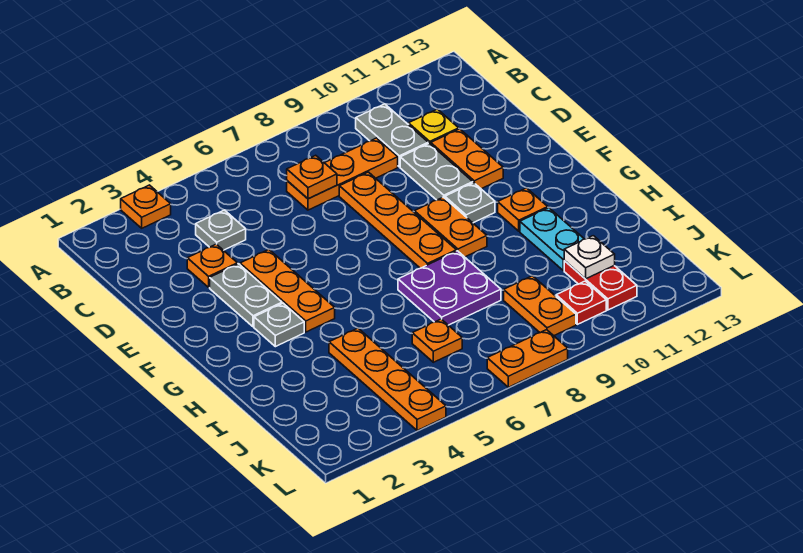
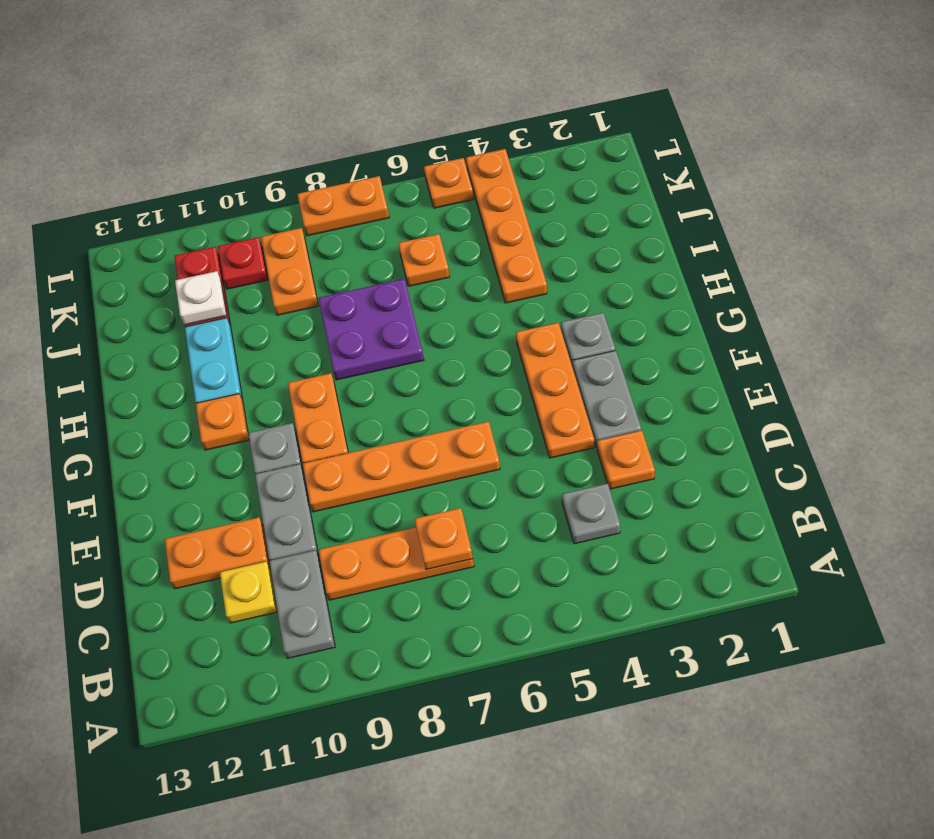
orange 1x1 plate [121,185,171,228] -> orange 1x1 plate moved to [424,158,474,208]
orange 1x4 plate [339,172,456,268] -> orange 1x4 plate turned to [303,421,500,512]
orange 1x2 plate [431,129,503,189] -> orange 1x2 plate turned to [165,518,270,589]

